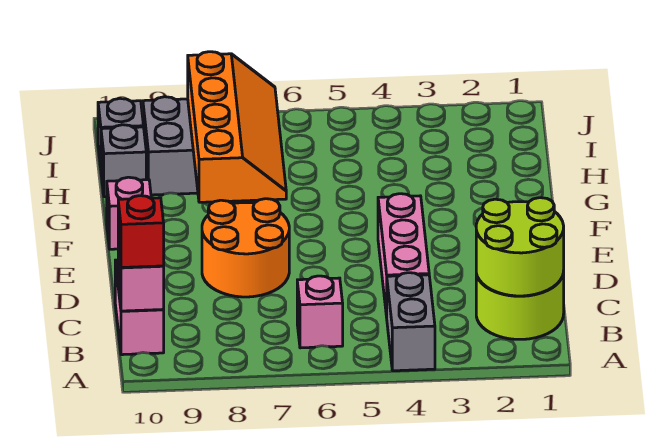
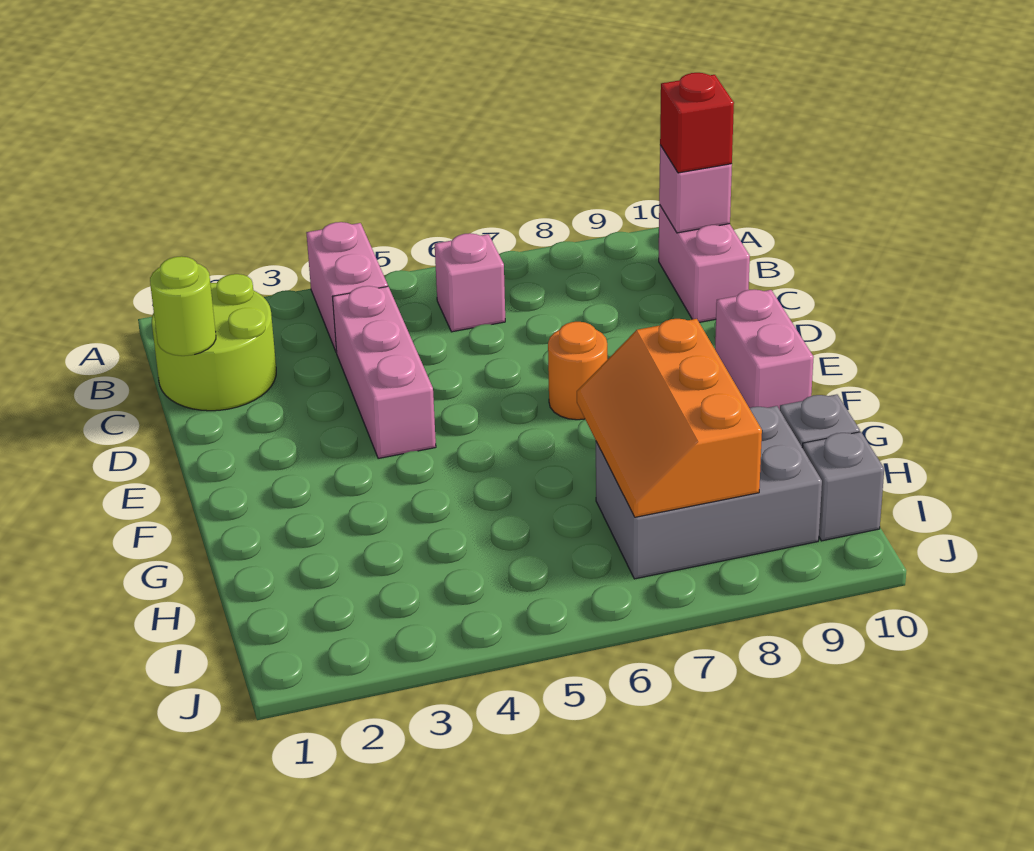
grey 1x2 brick [387,273,435,371] -> pink 1x2 brick [306,222,388,353]
lime 2x2 round brick [476,198,564,296] -> lime 1x1 round brick [150,256,216,356]
orange 2x2 round brick [202,199,289,297] -> orange 1x1 round brick [548,322,607,420]
orange 2x4 slope [188,52,286,202] -> orange 2x3 slope [577,319,762,517]
pink 1x1 brick [107,177,151,249] -> pink 1x2 brick [715,289,814,410]

